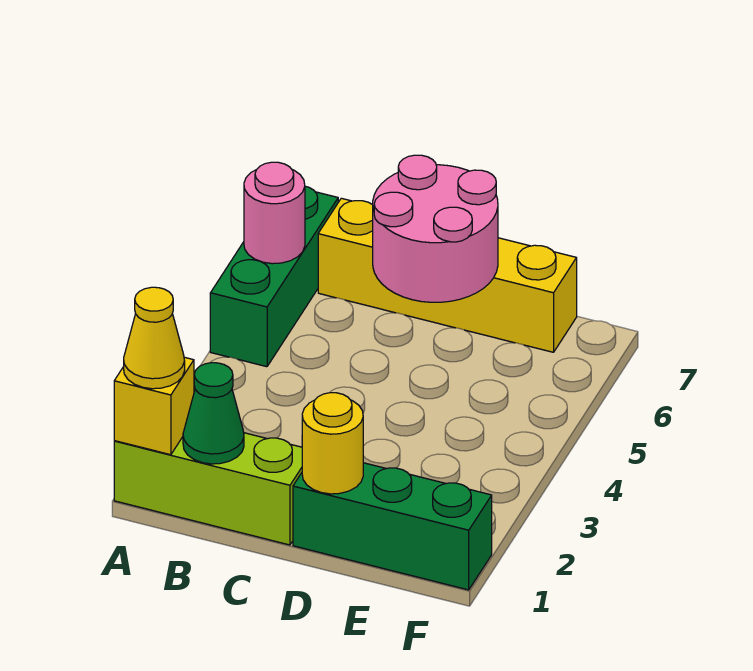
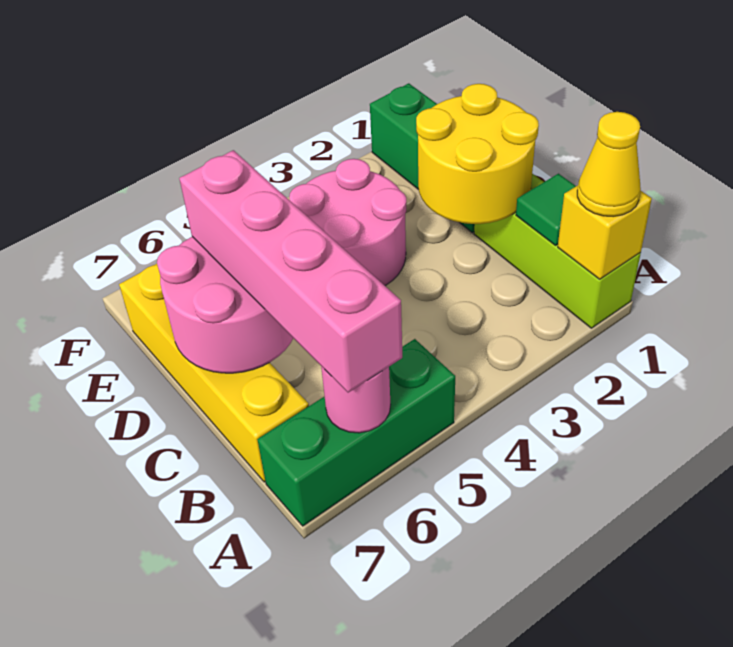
none -> pink 1x4 brick [179,150,402,393]
green 1x1 cone [183,363,244,464] -> green 1x1 tile [516,174,576,245]
yellow 1x1 round brick [302,393,363,494] -> yellow 2x2 round brick [416,84,539,224]
none -> pink 2x2 round brick [289,159,406,286]

